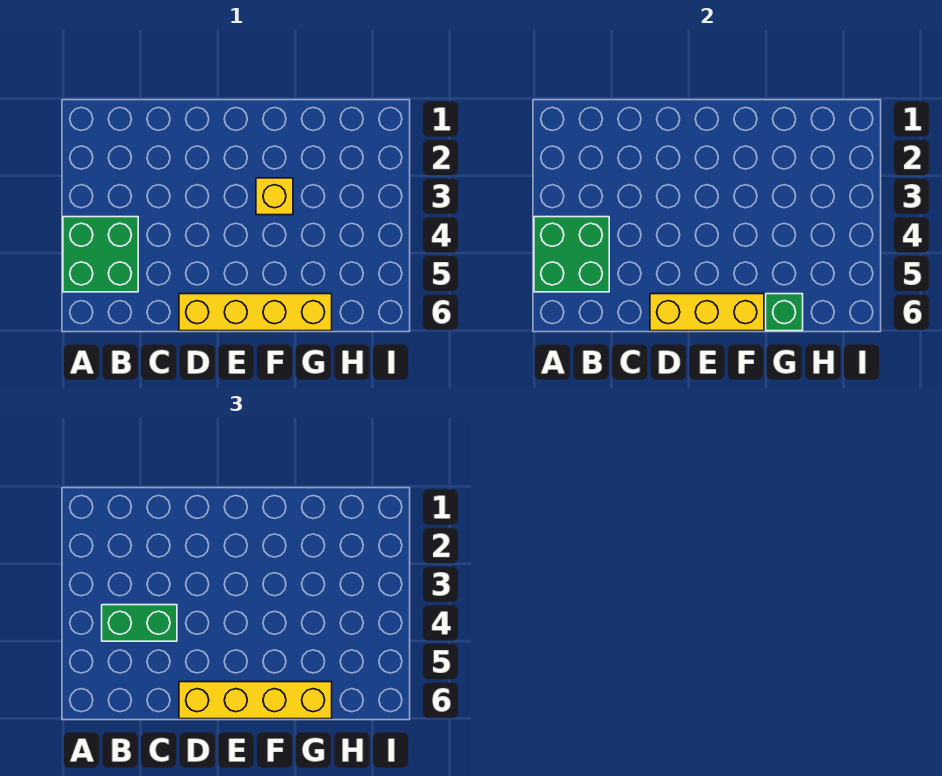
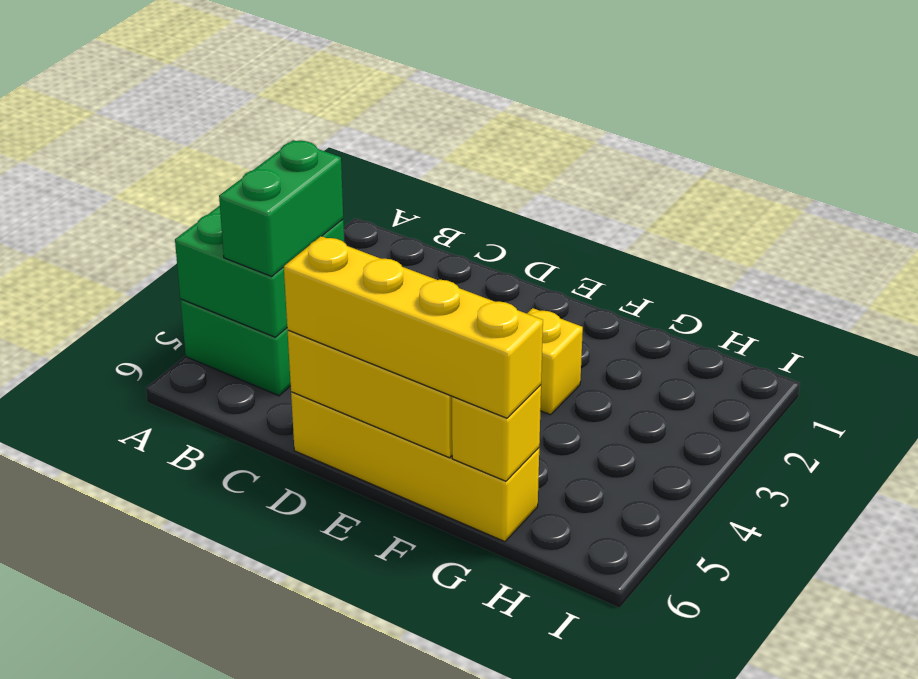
green 1x2 brick [102,605,177,641] -> green 1x2 brick turned to [219,140,343,276]
green 1x1 brick [766,294,803,331] -> yellow 1x1 brick [452,385,541,481]

